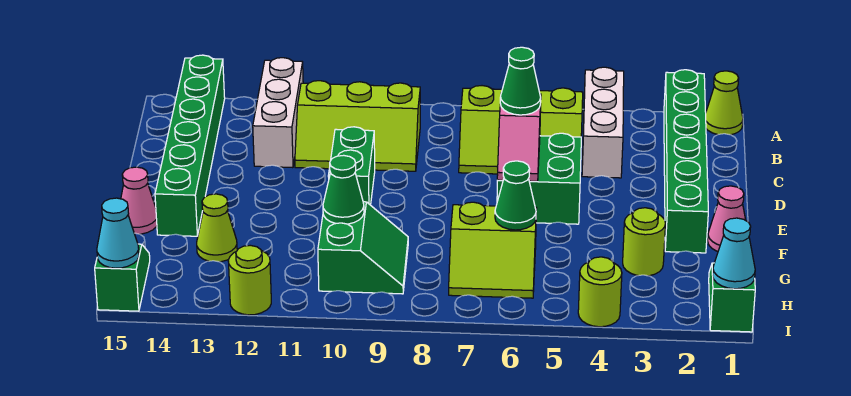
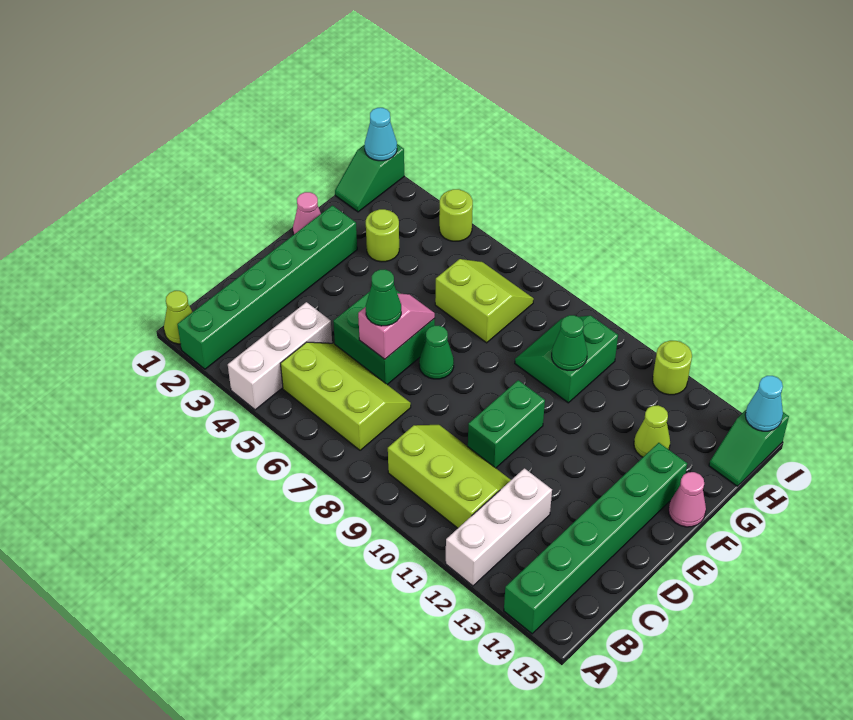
green 1x1 cone [495,161,536,230] -> green 1x1 cone moved to [419,326,454,379]

